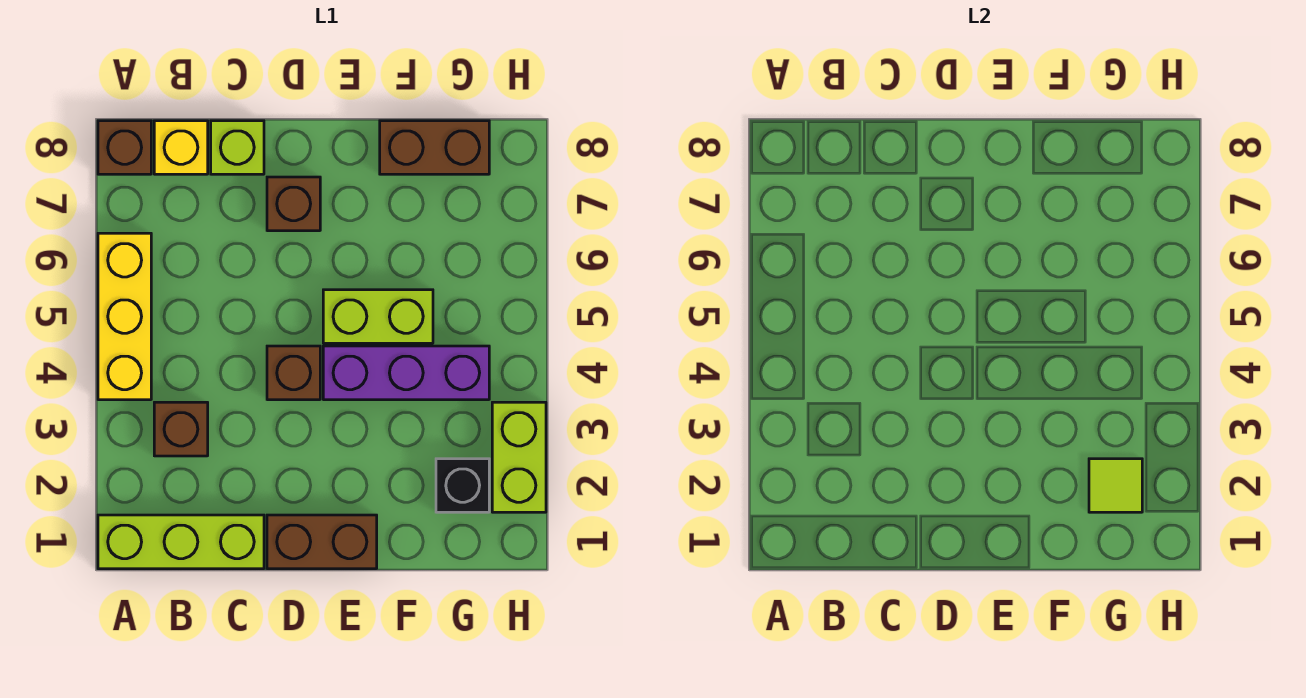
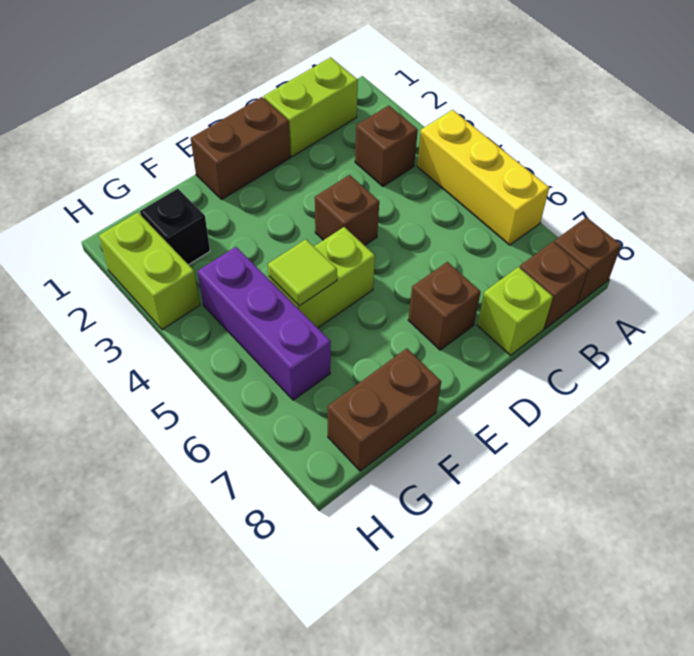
lime 1x3 brick [98,515,264,569] -> lime 1x2 brick [264,57,358,157]
yellow 1x1 brick [154,121,208,174] -> brown 1x1 brick [520,242,588,329]
purple 1x3 brick [323,346,489,400] -> purple 1x3 brick turned to [198,247,331,400]
lime 1x1 tile [1089,459,1142,512] -> lime 1x1 tile moved to [268,239,337,306]

